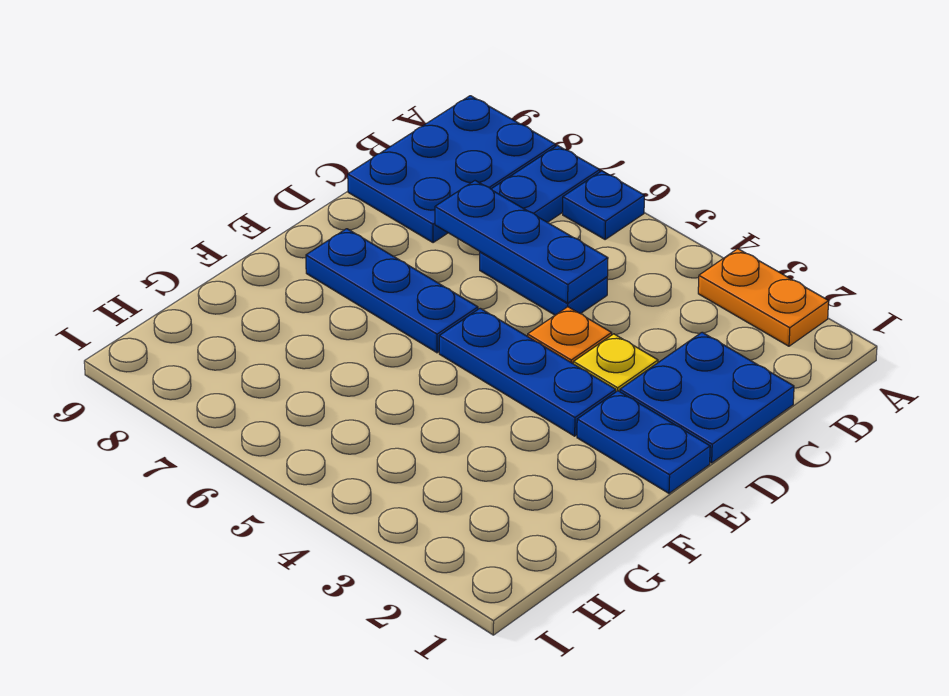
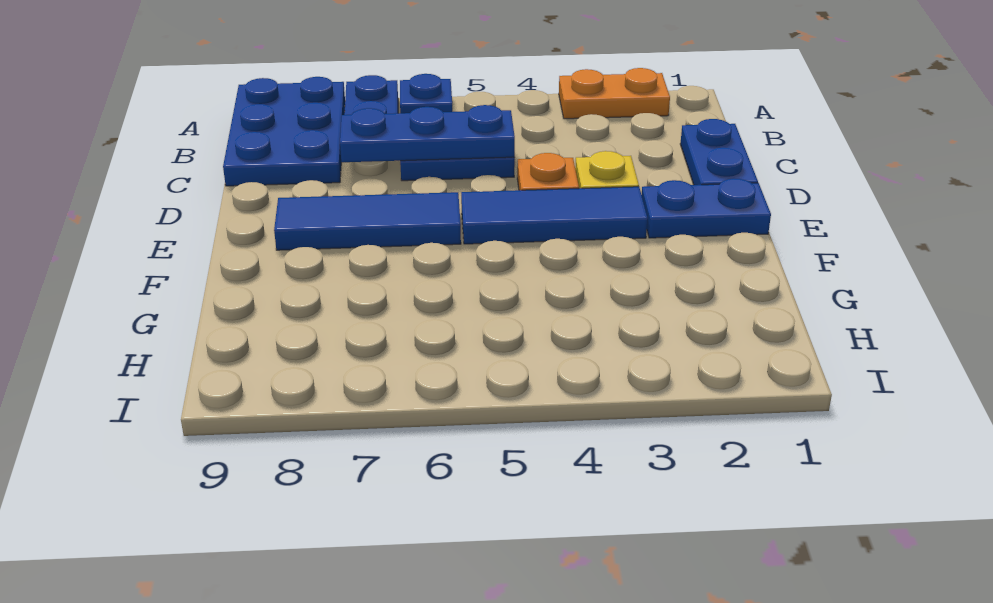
blue 2x2 plate [620,332,794,463] -> blue 1x2 plate [680,119,758,185]
blue 1x3 plate [439,308,616,436] -> blue 1x3 tile [461,187,648,244]
blue 1x3 plate [306,229,478,353] -> blue 1x3 tile [274,192,461,250]

